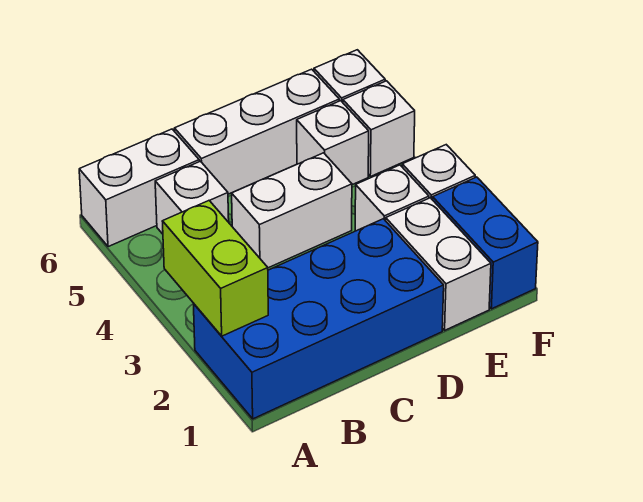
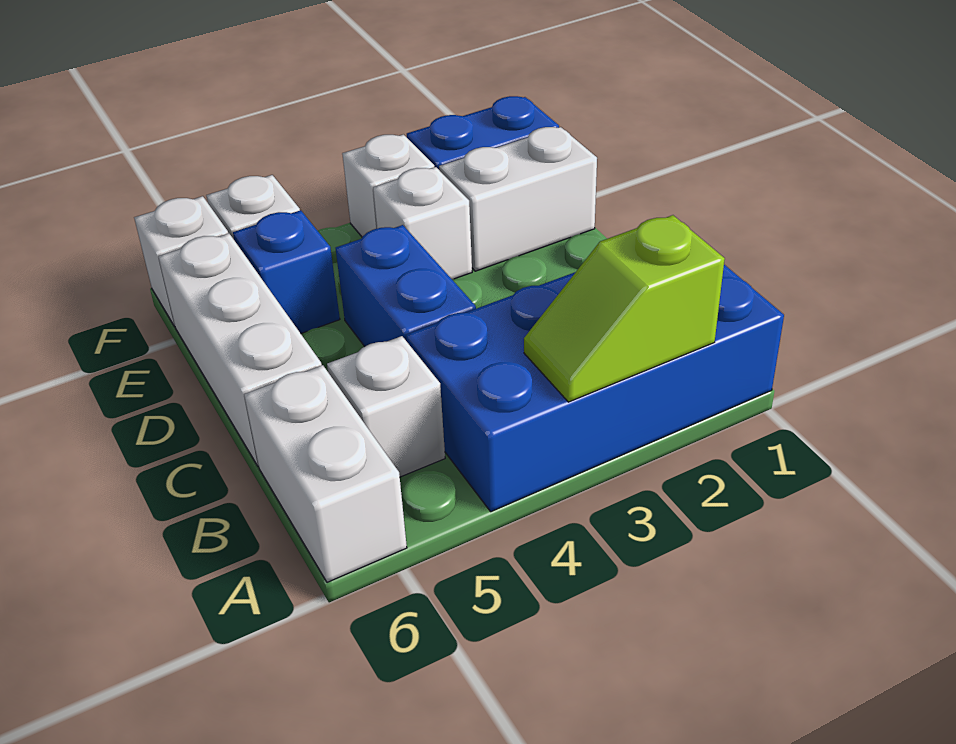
blue 2x4 brick [194,219,444,419] -> blue 2x4 brick turned to [406,265,784,512]
lime 1x2 brick [162,201,268,336] -> lime 1x2 slope [524,215,725,402]
white 1x2 brick [232,153,352,268] -> blue 1x2 brick [336,225,476,346]
white 1x1 brick [297,101,369,185] -> blue 1x1 brick [233,210,340,333]

